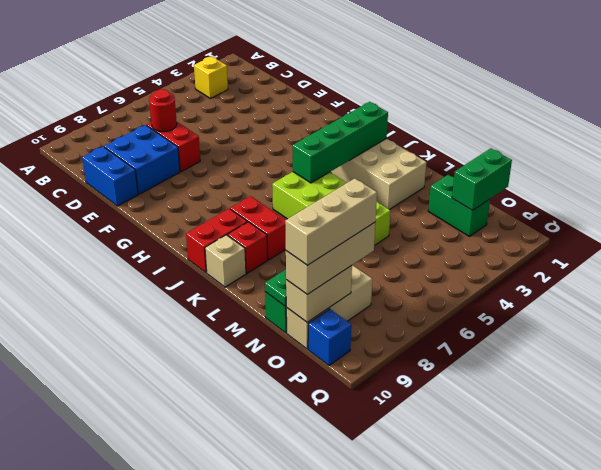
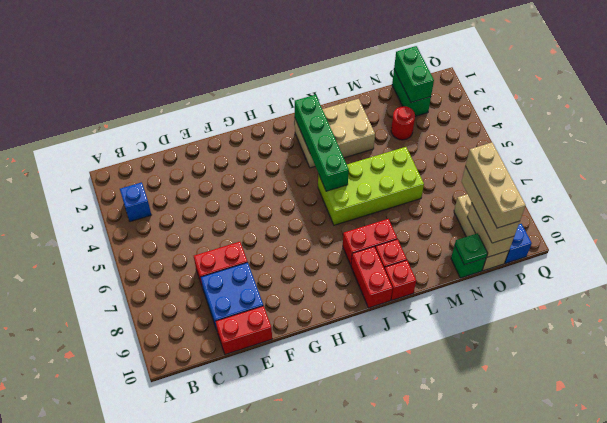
yellow 1x1 brick [194,56,228,98] -> blue 1x1 brick [120,182,151,222]
red 1x1 round brick [149,89,177,132] -> red 1x1 round brick moved to [391,106,415,140]
blue 1x2 brick [82,147,138,206] -> red 1x2 brick [216,306,272,355]
tan 1x1 brick [205,235,246,287] -> red 1x1 brick [385,260,416,300]
green 1x2 brick [428,175,490,236] -> green 1x2 brick turned to [392,70,431,116]

